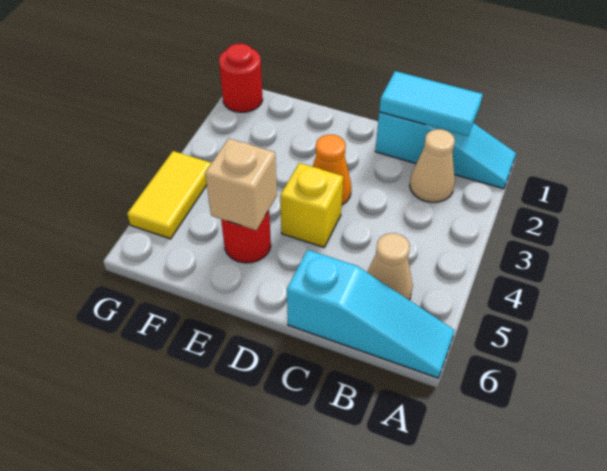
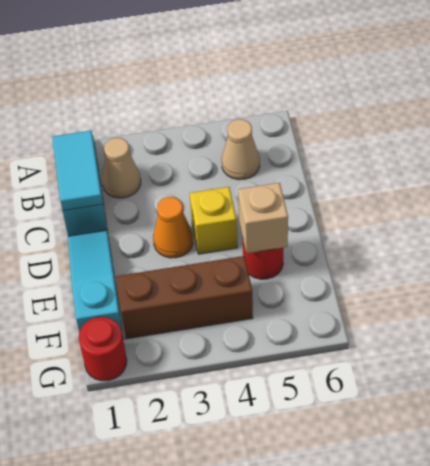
cyan 1x3 slope [287,250,455,378] -> cyan 1x3 slope moved to [68,230,124,339]
none -> brown 1x3 brick [116,256,253,339]
yellow 1x2 tile [127,151,211,239] -> none

